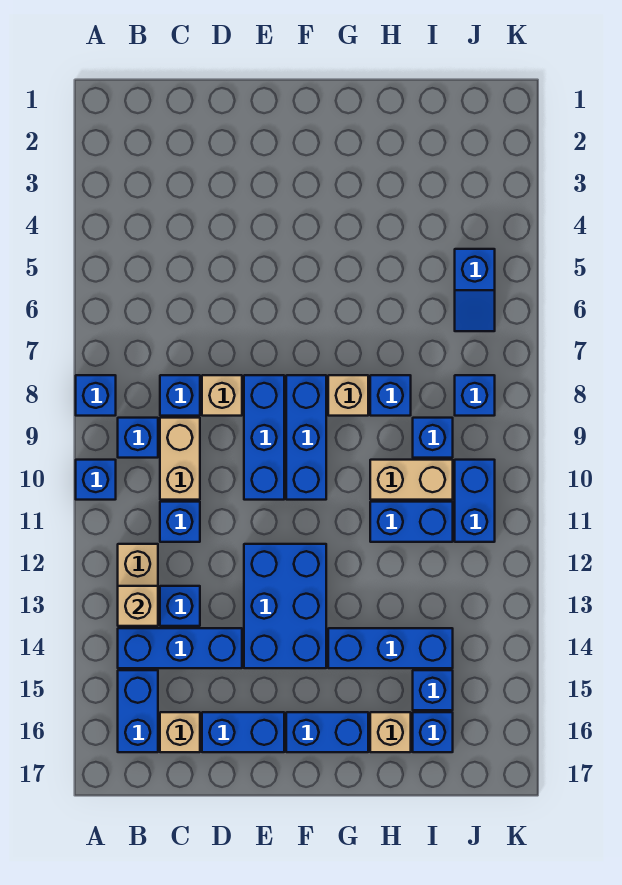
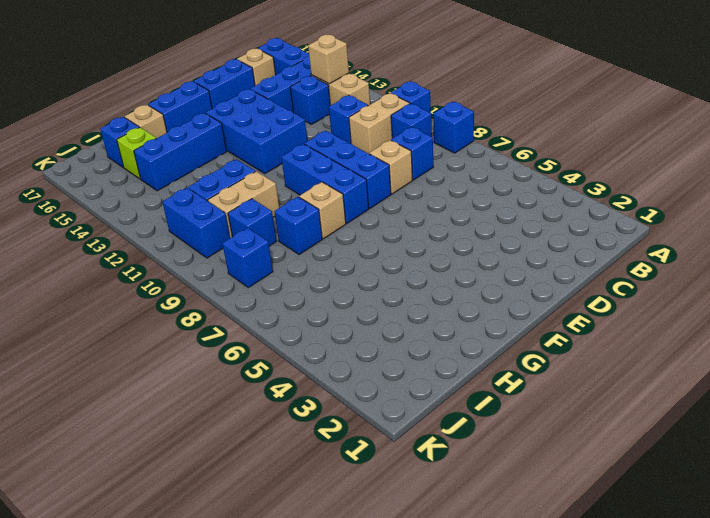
tan 1x2 brick [160,418,200,500] -> tan 1x2 brick turned to [349,93,410,154]
blue 1x1 brick [413,670,453,710] -> lime 1x1 brick [117,127,156,179]
blue 1x2 slope [455,249,495,331] -> none

